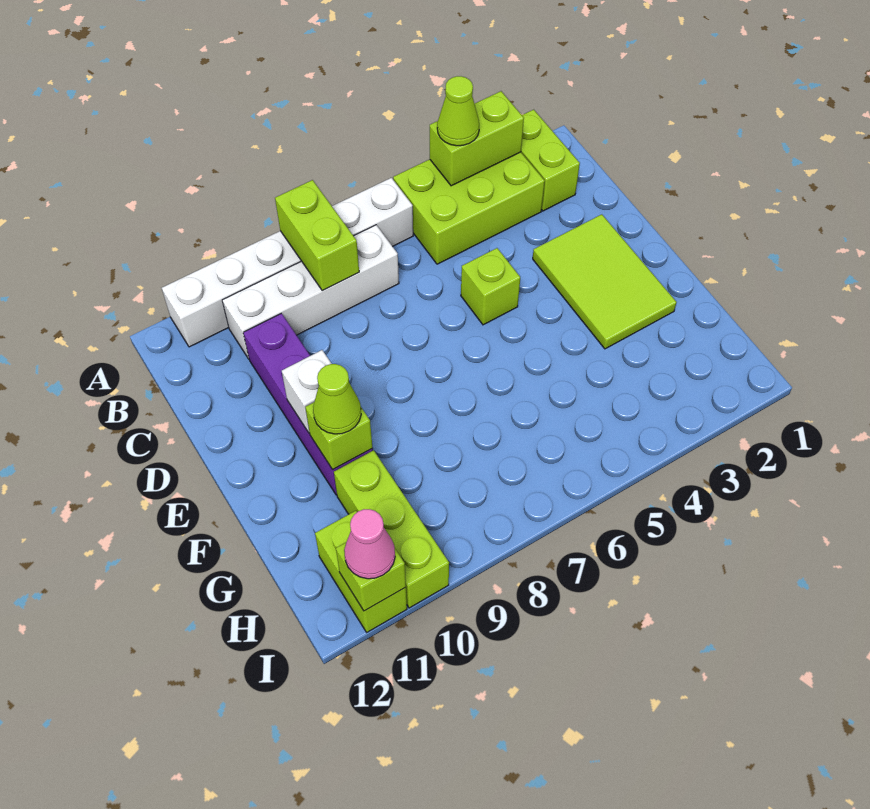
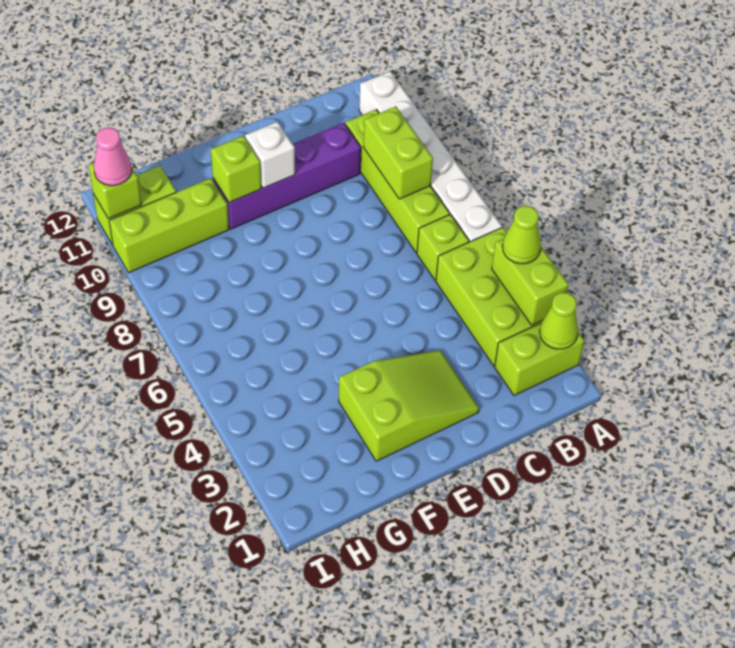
lime 1x2 brick [275,180,359,291] -> lime 1x2 brick turned to [363,106,433,199]
white 1x4 brick [222,225,399,359] -> lime 1x4 brick [346,110,450,253]
lime 2x3 tile [533,214,677,349] -> lime 2x3 slope [339,350,479,461]
lime 1x1 brick [461,248,520,325] -> lime 1x1 brick moved to [417,215,469,280]
lime 1x1 cone [313,364,361,434] -> lime 1x1 cone moved to [540,292,578,349]

